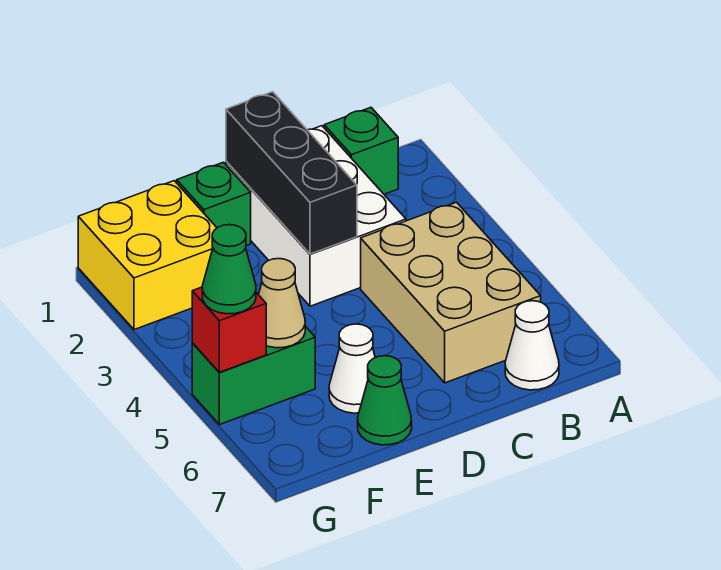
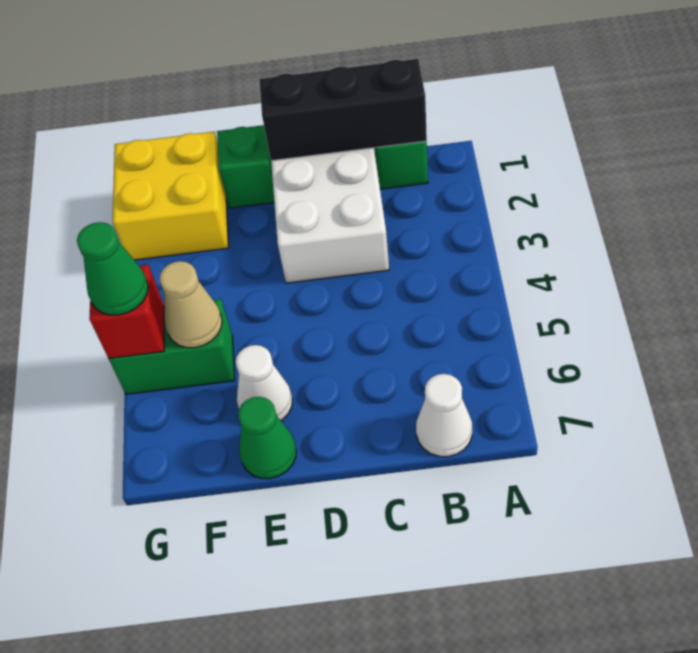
tan 2x3 brick [361,202,541,383] -> none
black 1x3 brick [226,92,357,254] -> black 1x3 brick turned to [259,59,427,161]

